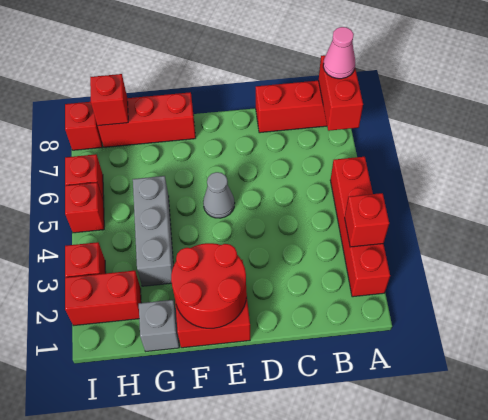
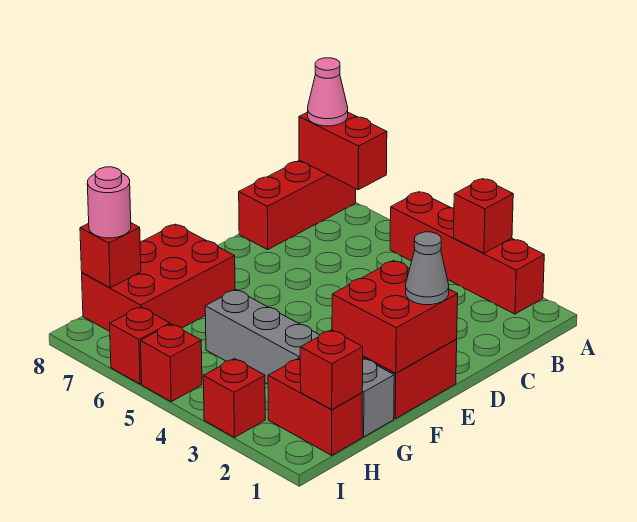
red 2x2 round brick [171,243,246,328] -> red 2x2 brick [332,261,458,373]
grey 1x1 cone [203,172,235,218] -> grey 1x1 cone moved to [406,232,449,305]
red 1x3 brick [98,92,196,147] -> red 2x3 brick [82,224,235,331]
red 1x2 brick [65,271,141,326] -> red 1x2 brick turned to [268,358,362,455]
none -> pink 1x1 round brick [87,167,131,238]
red 1x1 brick [65,102,102,150] -> red 1x1 brick moved to [300,330,363,409]

